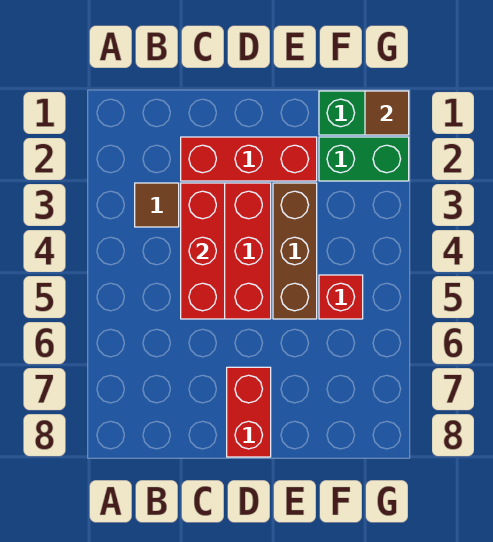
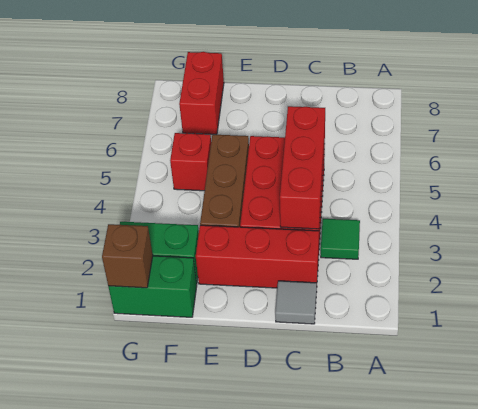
brown 1x1 tile [135,183,179,227] -> green 1x1 tile [321,219,360,259]
none -> grey 1x1 tile [275,281,317,324]
red 1x2 brick [227,367,271,457] -> red 1x2 brick moved to [179,52,224,134]
brown 1x1 tile [365,91,409,135] -> brown 1x1 brick [102,224,153,288]

